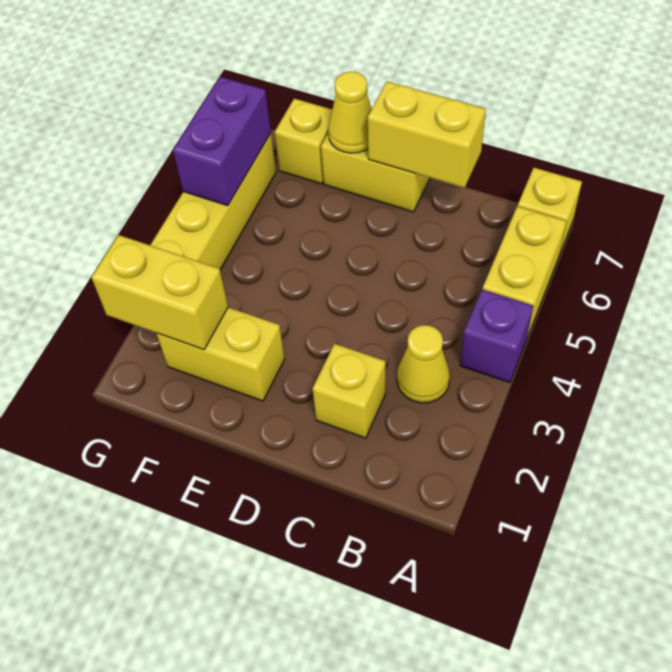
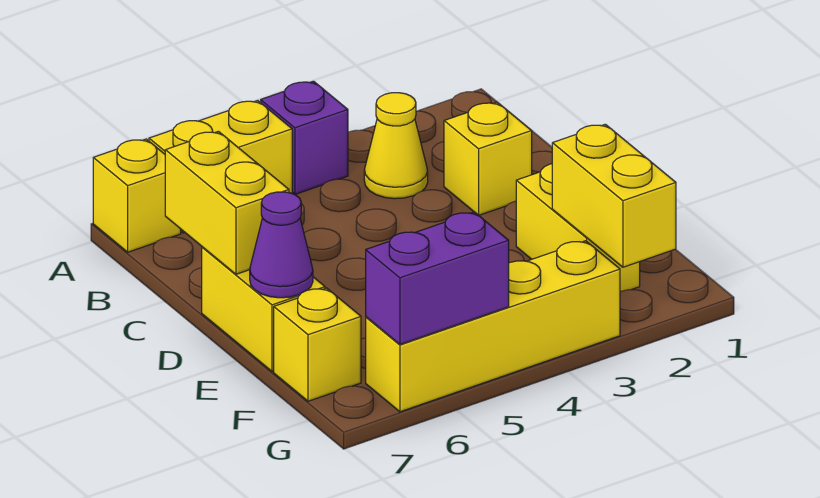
yellow 1x1 cone [328,72,372,153] -> purple 1x1 cone [250,192,313,298]

